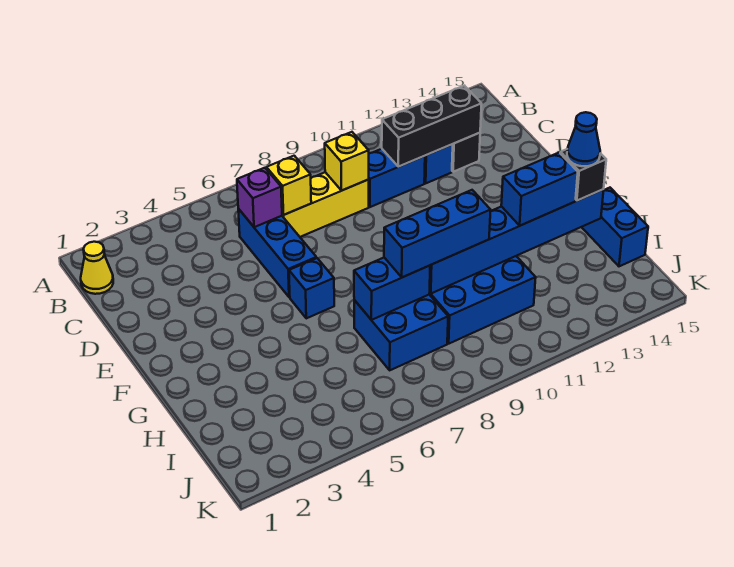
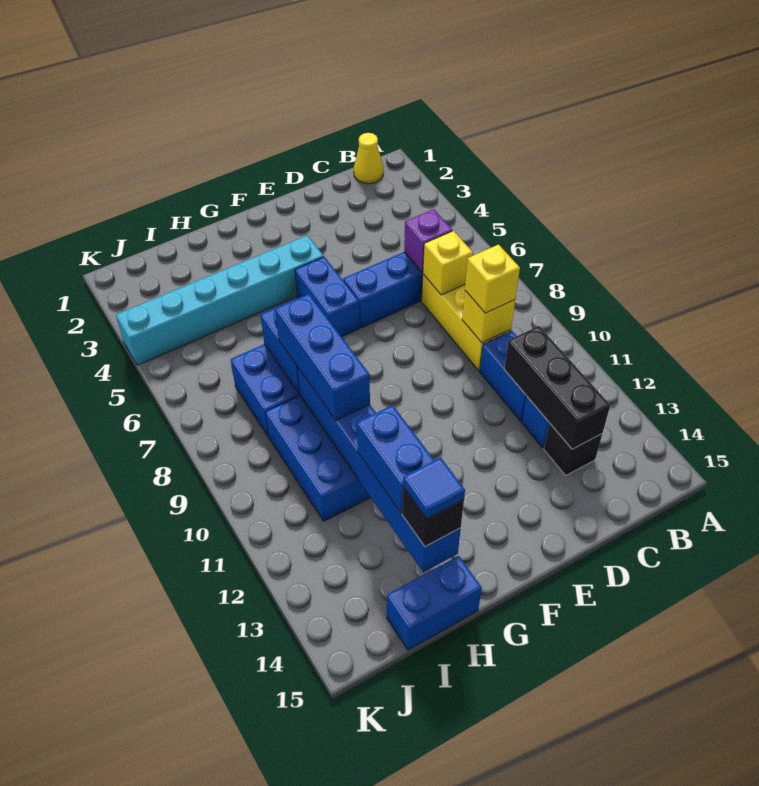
none -> yellow 1x1 brick [465,245,520,313]
none -> cyan 1x6 brick [116,235,324,365]
blue 1x1 brick [289,258,334,318] -> blue 1x2 brick [295,257,360,337]
blue 1x1 cone [567,112,600,166] -> blue 1x1 tile [403,458,465,519]

